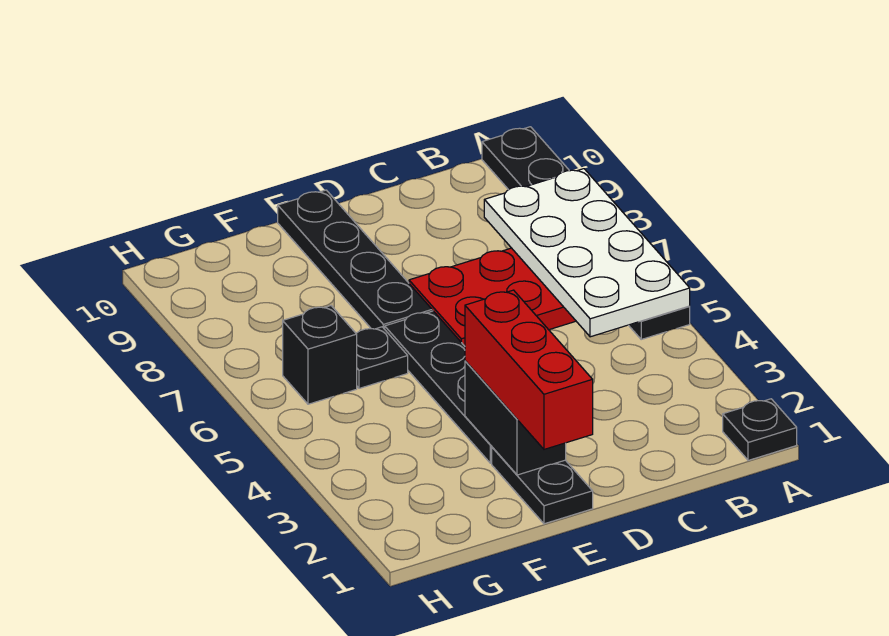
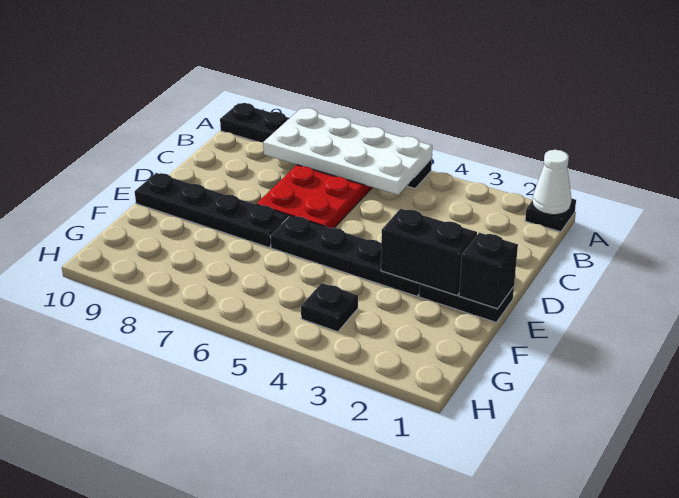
none -> white 1x1 cone [532,150,572,215]
red 1x3 brick [465,290,593,449] -> none
black 1x1 plate [356,327,408,388] -> black 1x1 plate moved to [301,283,358,332]
black 1x1 brick [283,306,357,404] -> black 1x1 brick moved to [459,233,518,309]

